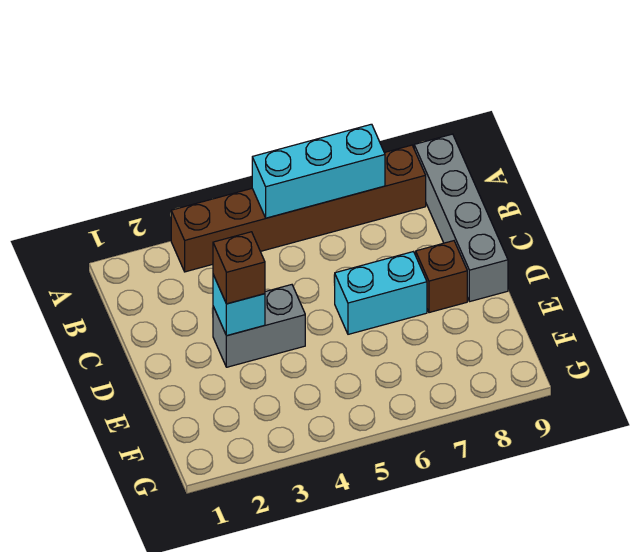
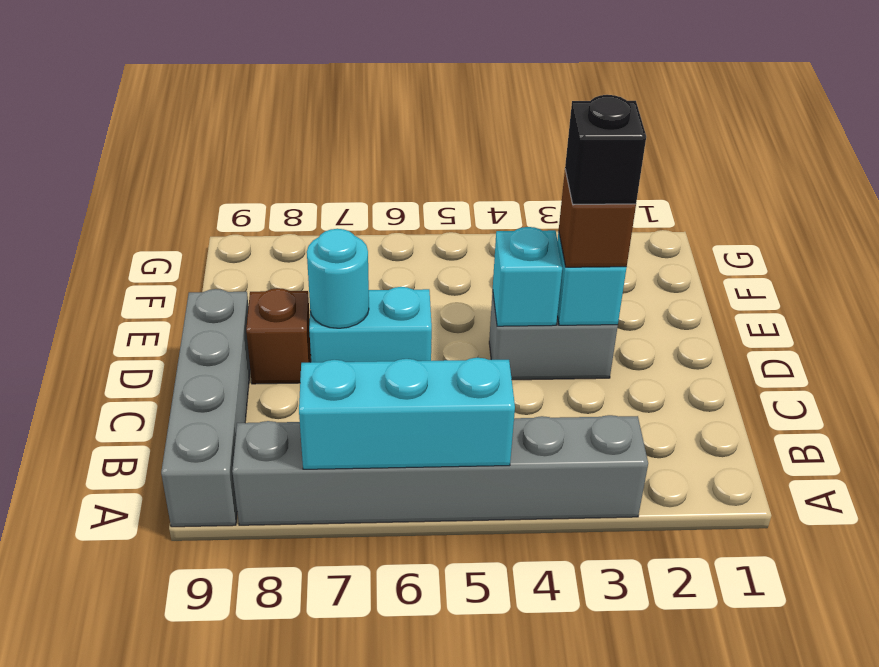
brown 1x6 brick [171,145,426,272] -> grey 1x6 brick [232,415,648,525]
none -> black 1x1 brick [565,95,646,204]
none -> cyan 1x1 brick [493,227,562,326]
none -> cyan 1x1 round brick [307,229,369,328]

